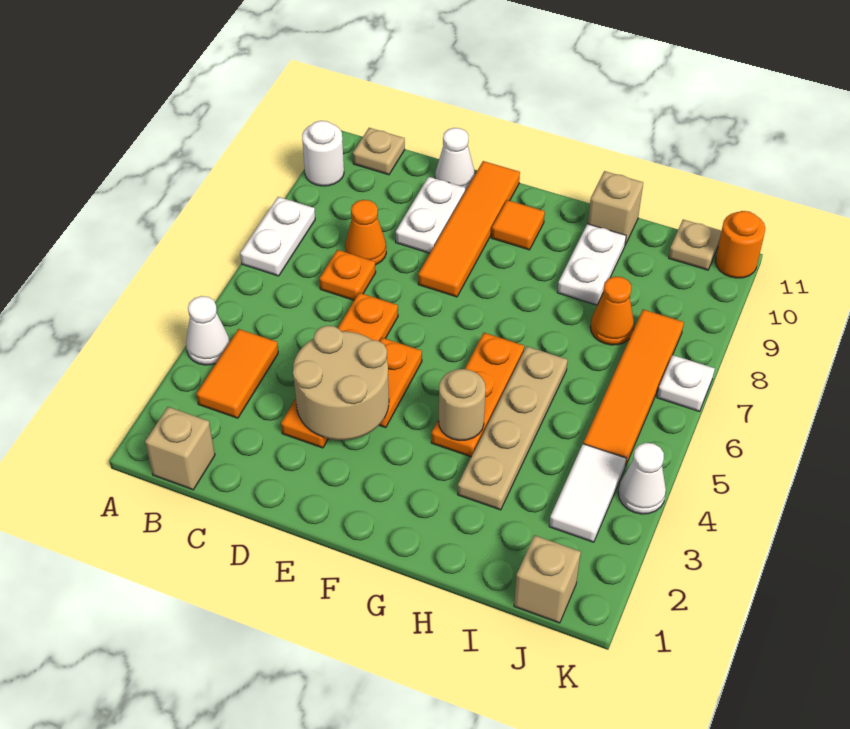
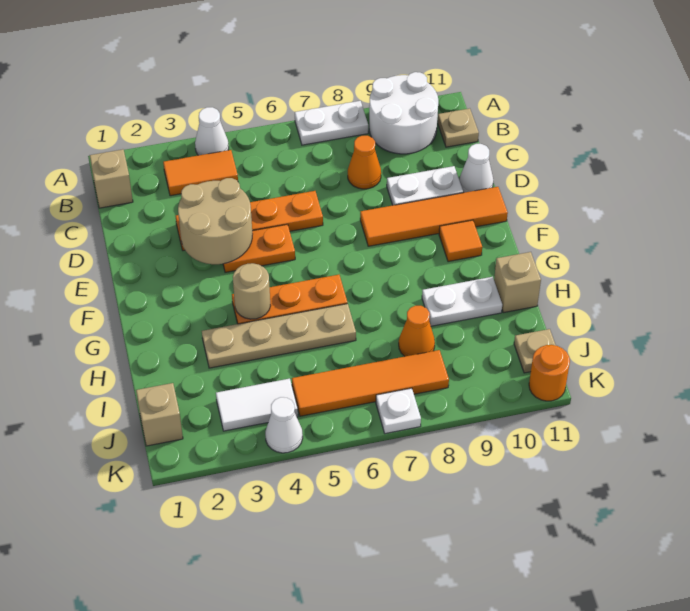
white 1x1 round brick [302,121,344,186] -> white 2x2 round brick [369,72,438,154]
orange 1x1 plate [319,250,376,300] -> none

